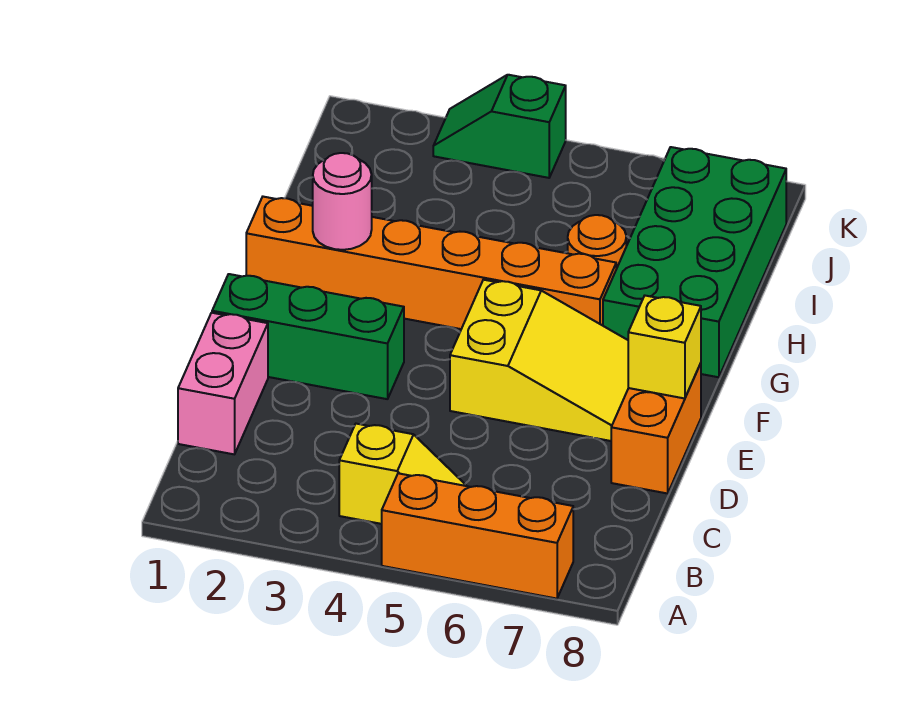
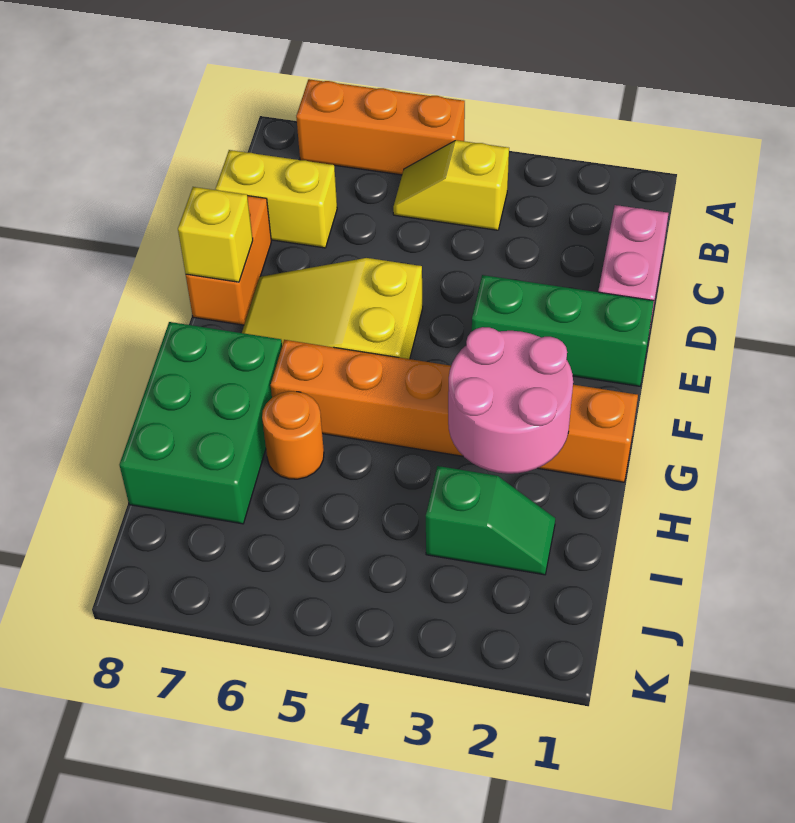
none -> yellow 1x2 brick [215,150,337,248]
pink 1x1 round brick [313,153,372,250] -> pink 2x2 round brick [448,327,573,474]
green 2x4 brick [603,147,786,377] -> green 2x3 brick [120,322,282,524]
green 1x2 slope [433,75,566,178] -> green 1x2 slope moved to [426,466,555,575]

